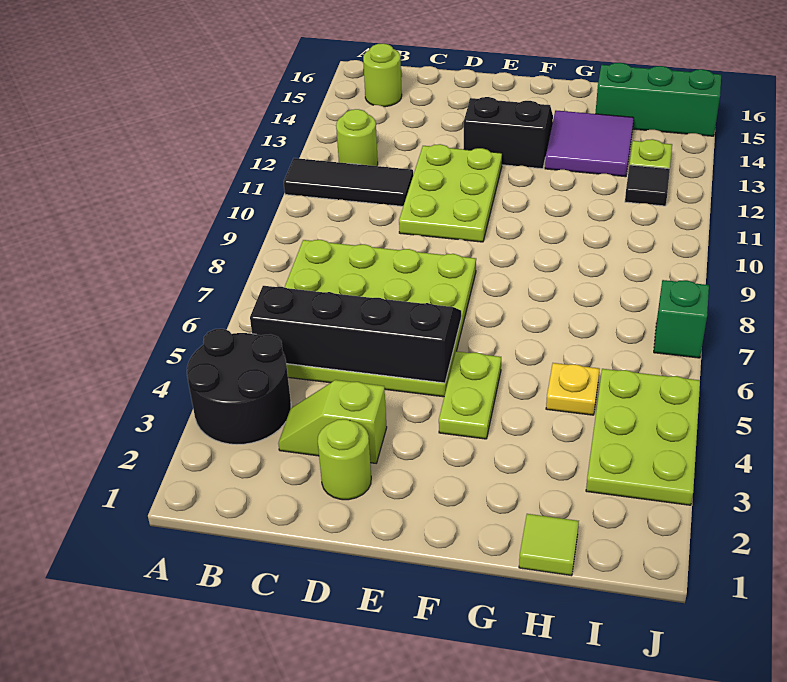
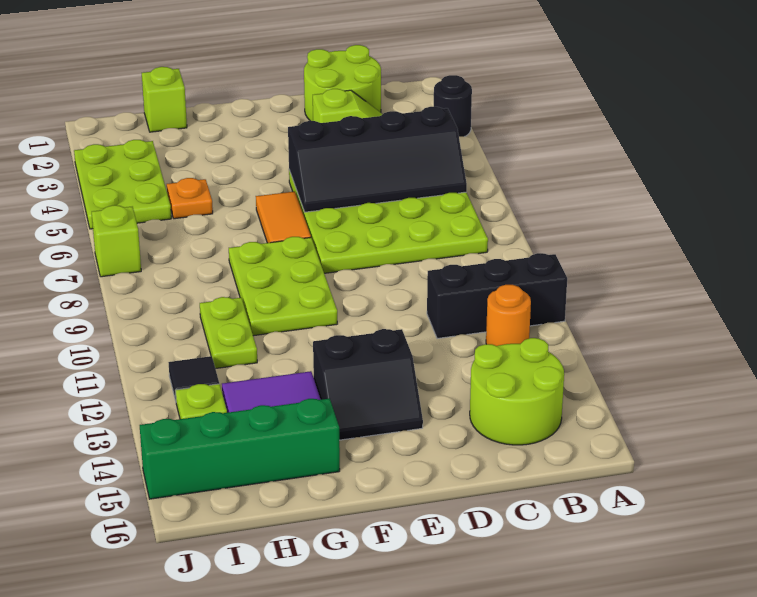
black 2x2 round brick [187,329,291,445] -> black 1x1 round brick [434,75,472,137]
black 1x3 tile [284,158,413,206] -> black 1x3 brick [427,253,567,338]
lime 1x1 round brick [336,109,378,166] -> orange 1x1 round brick [486,285,531,346]
lime 1x1 round brick [363,43,402,107] -> lime 2x2 round brick [470,338,564,445]
lime 1x1 round brick [318,419,371,500] -> lime 2x2 round brick [304,45,381,121]
lime 2x3 plate [399,144,502,242] -> lime 2x3 plate moved to [229,237,337,336]
lime 1x2 plate [439,351,501,439] -> lime 1x2 plate moved to [200,297,257,369]
none -> orange 1x2 tile [256,191,311,243]
lime 1x1 tile [519,514,579,576] -> lime 1x1 brick [142,67,187,132]
yellow 1x1 plate [546,363,599,415] -> orange 1x1 plate [167,178,213,219]
green 1x3 brick [595,63,721,136] -> green 1x4 brick [140,399,340,499]
green 1x1 brick [654,280,709,358] -> lime 1x1 brick [92,205,141,277]

